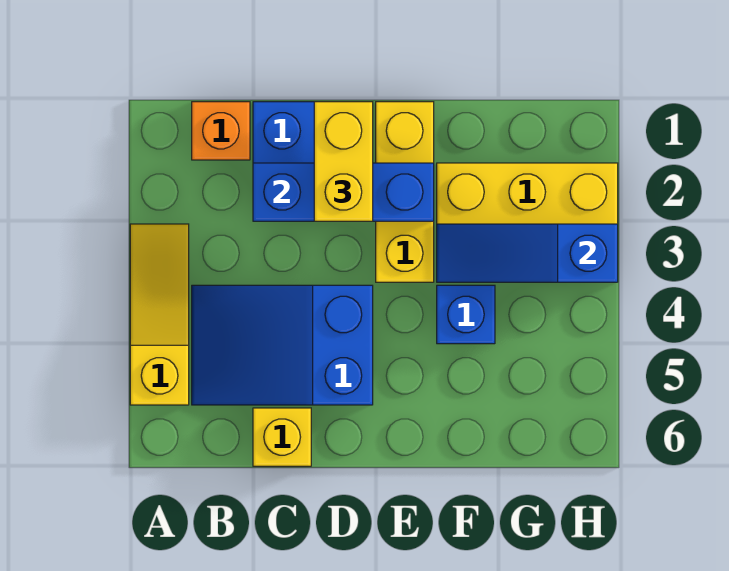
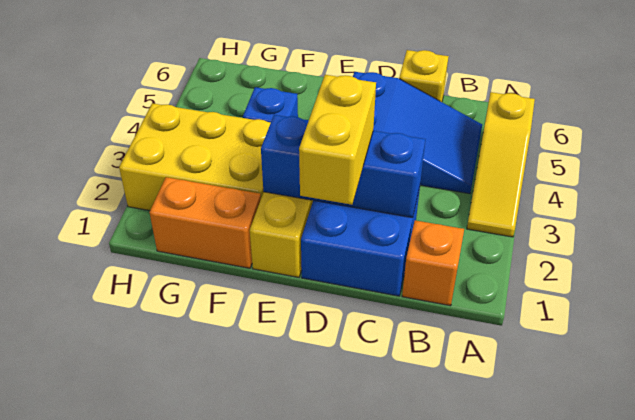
none -> orange 1x2 brick [149,177,261,268]
blue 1x3 slope [437,224,618,282] -> none

